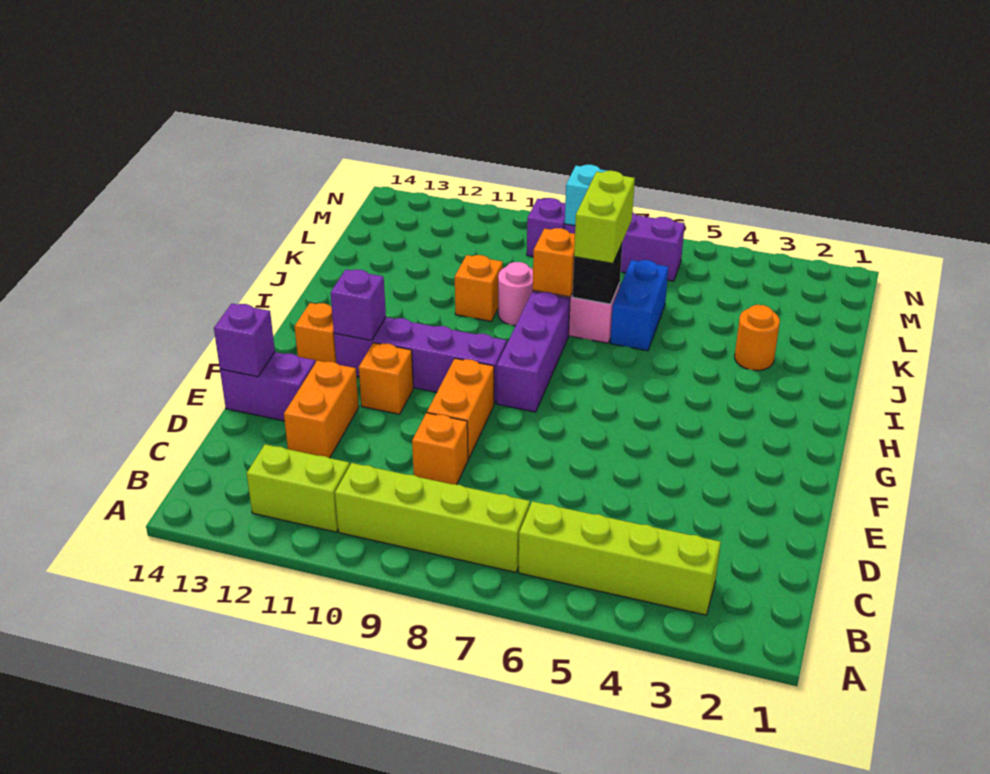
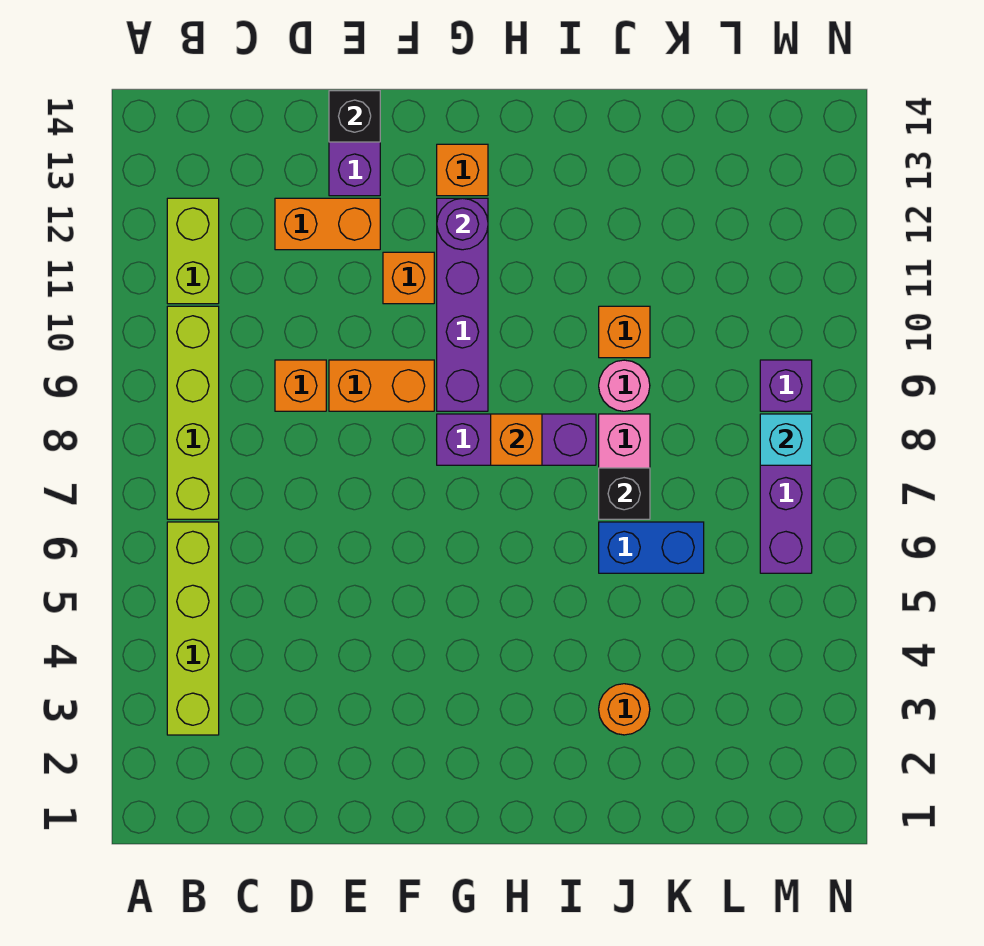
purple 1x1 brick [214,304,275,377] -> black 1x1 brick [329,91,380,142]
purple 1x1 brick [330,269,386,340] -> purple 1x1 round brick [437,198,488,250]
lime 1x2 brick [574,171,635,263] -> none
orange 1x1 brick [533,228,575,297] -> orange 1x1 brick moved to [491,414,542,465]

